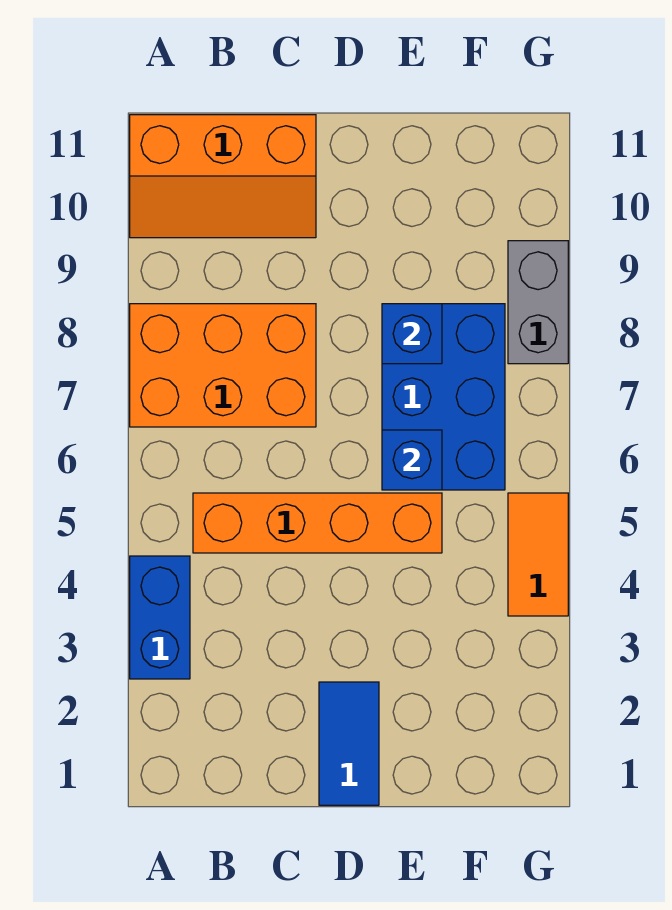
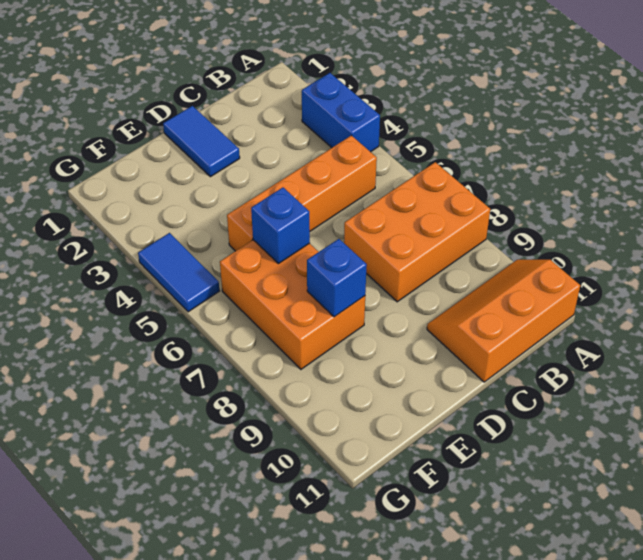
blue 2x3 brick [382,304,505,490] -> orange 2x3 brick [220,240,365,369]
orange 1x2 tile [508,493,568,616] -> blue 1x2 tile [138,233,219,312]
grey 1x2 brick [508,241,568,364] -> none

